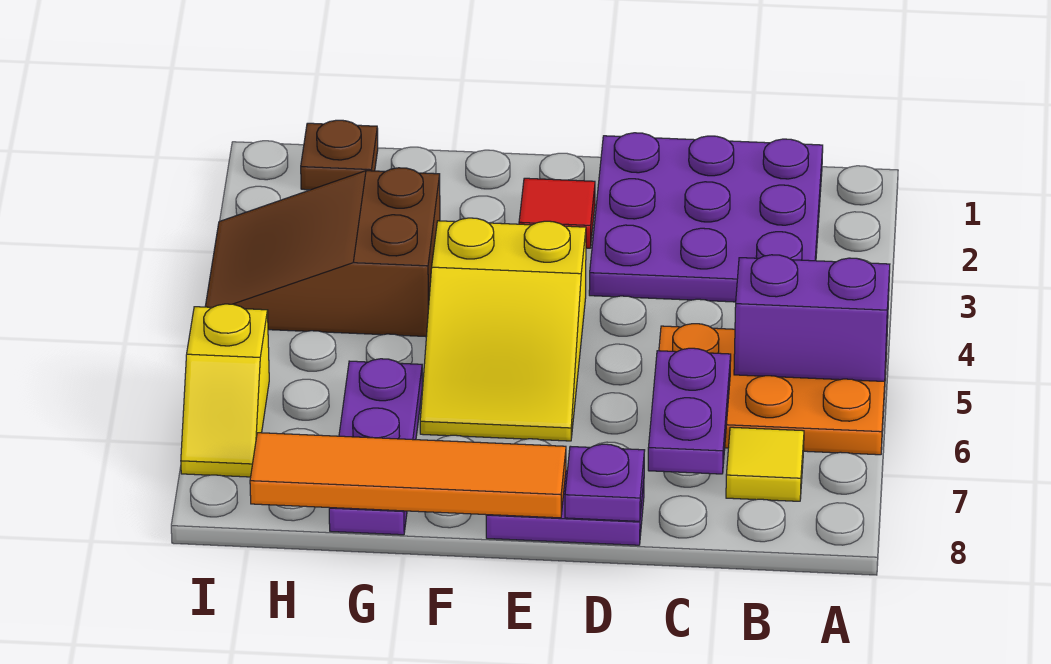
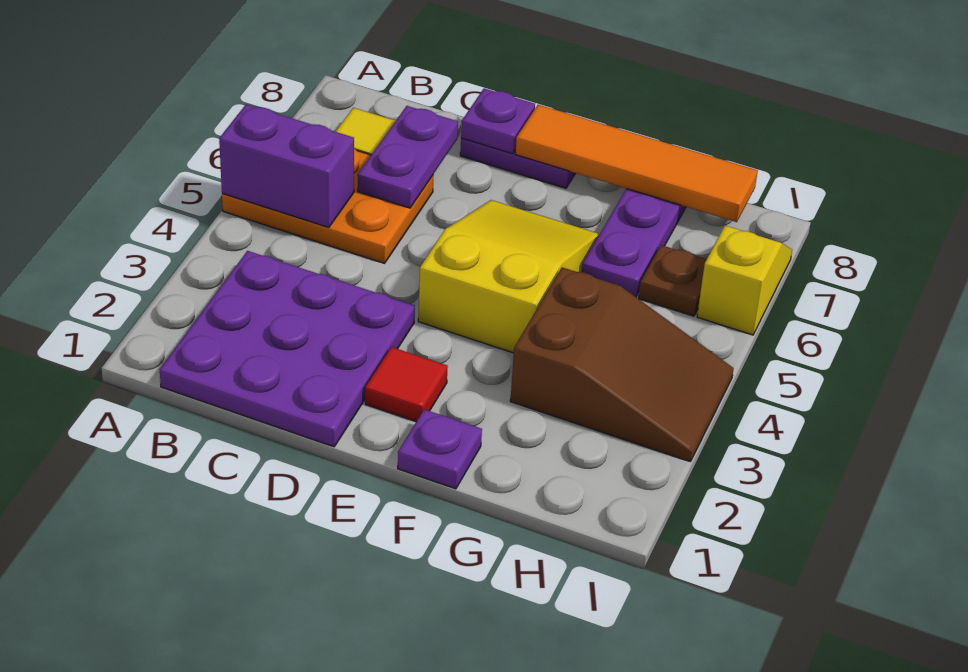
none -> purple 1x1 plate [398,409,482,489]
brown 1x1 plate [301,120,378,190] -> brown 1x1 plate moved to [639,245,707,316]

